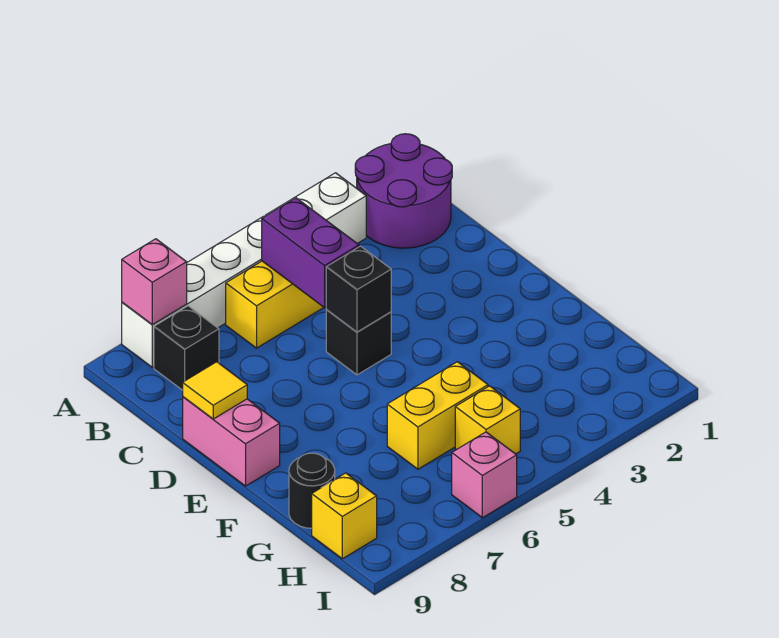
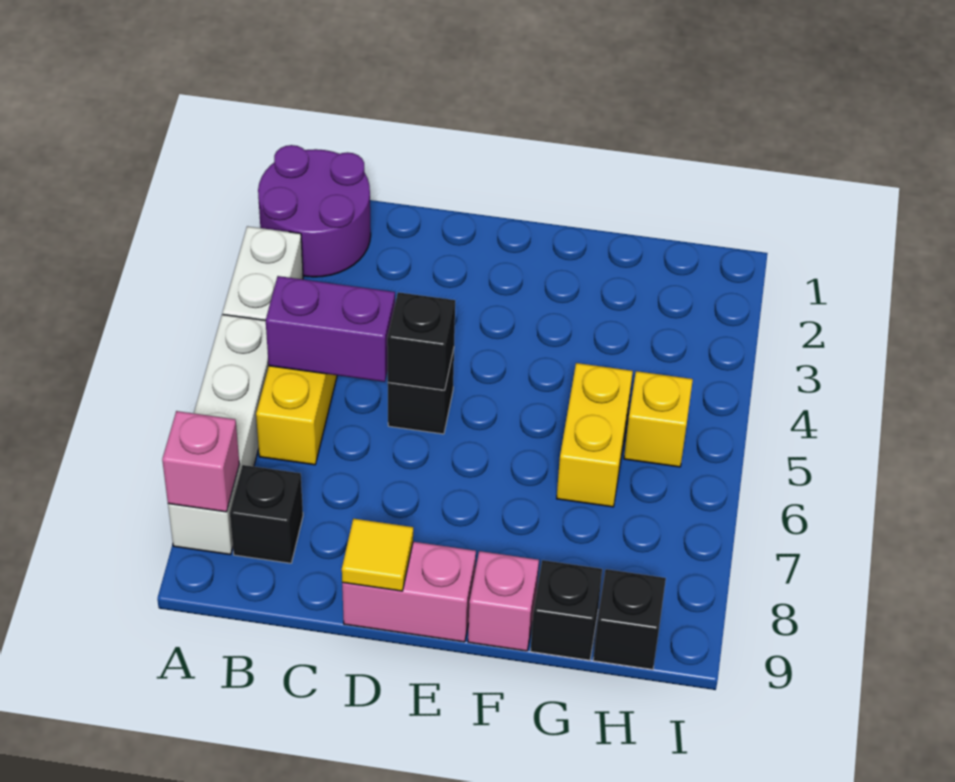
black 1x1 round brick [289,453,335,528] -> black 1x1 brick [531,560,602,660]
yellow 1x1 brick [312,473,377,559] -> black 1x1 brick [593,569,666,669]
pink 1x1 brick [452,432,517,518] -> pink 1x1 brick moved to [468,551,539,651]

